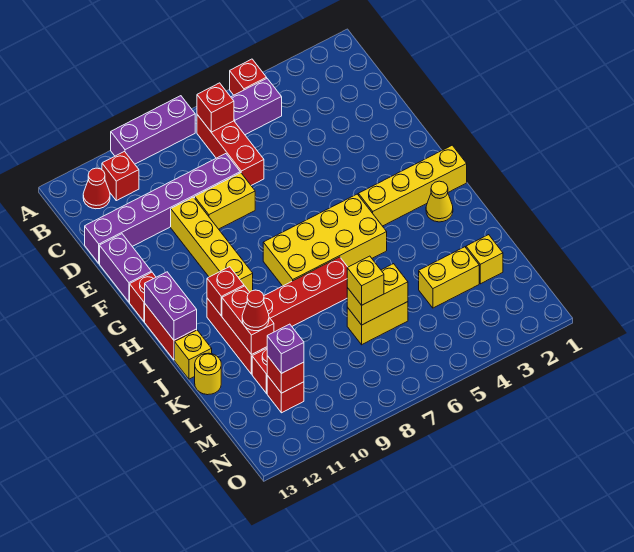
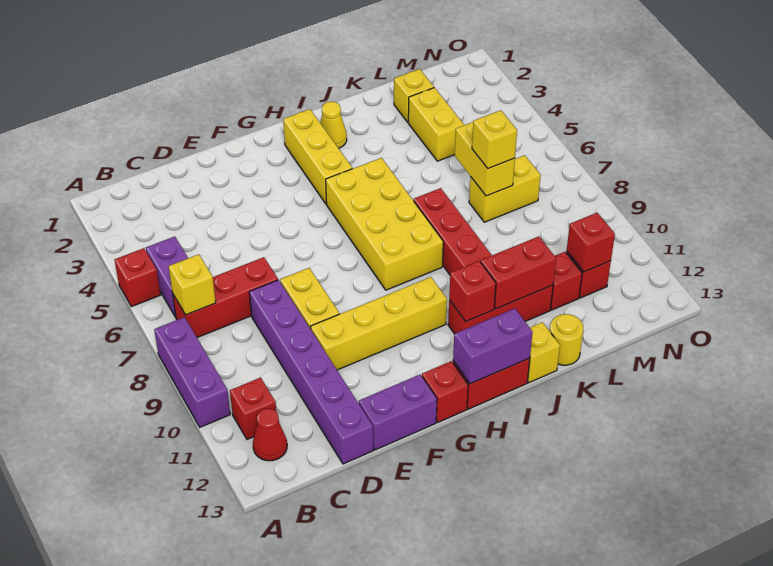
red 1x1 brick [197,83,234,132] -> yellow 1x1 brick [169,254,216,315]
yellow 1x4 brick [358,145,467,226] -> yellow 1x3 brick [283,109,352,204]
red 1x1 cone [242,290,269,331] -> none
yellow 1x2 brick [347,302,408,345] -> yellow 1x2 brick turned to [469,155,541,222]
purple 1x1 brick [267,324,304,373] -> none

